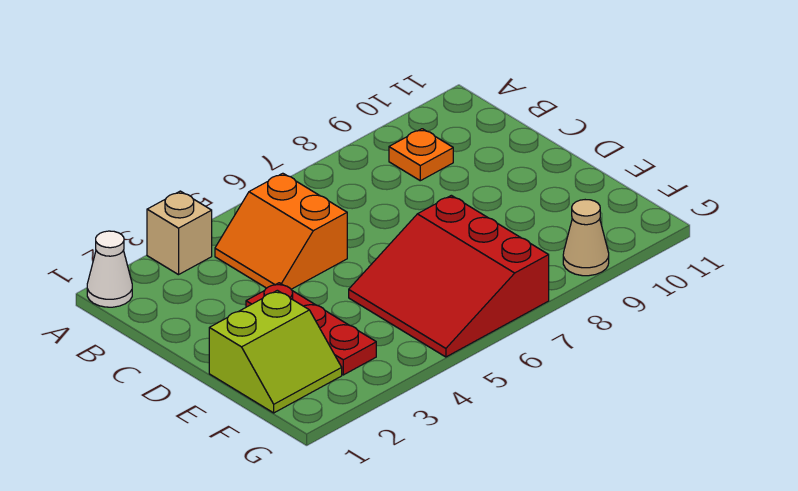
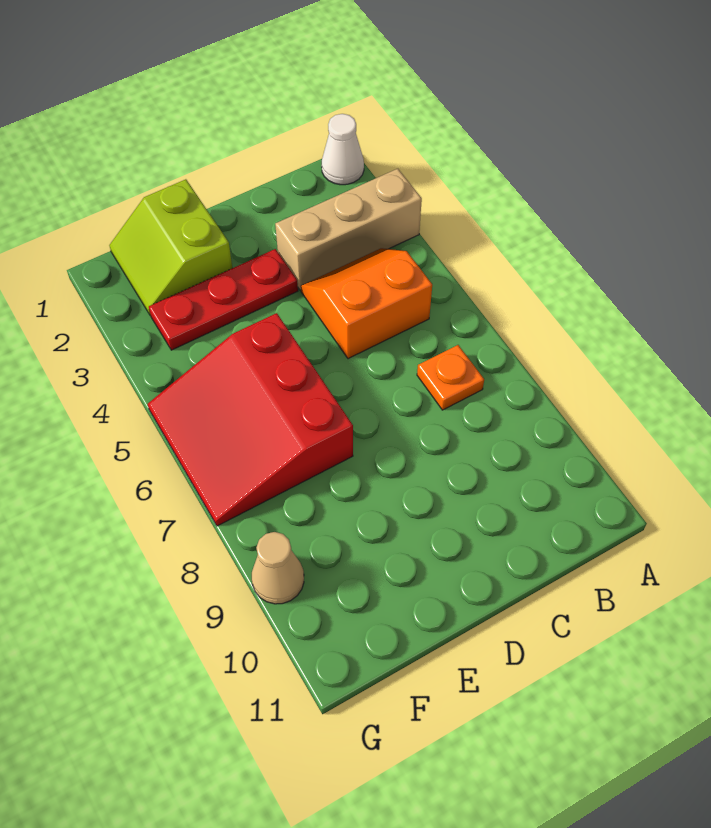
tan 1x1 brick [147,191,212,275] -> tan 1x3 brick [275,169,422,290]
orange 1x1 plate [389,129,453,181] -> orange 1x1 plate moved to [417,345,484,410]
red 3x3 slope [349,195,549,357] -> red 3x3 slope turned to [148,313,353,526]

